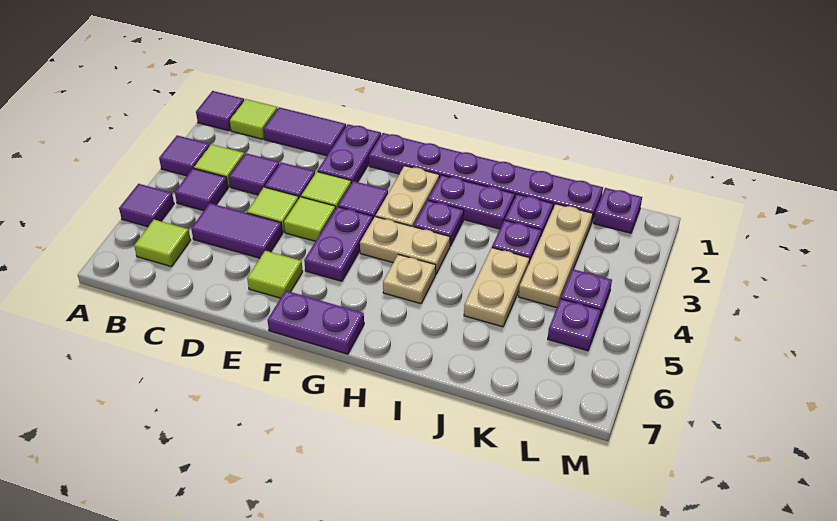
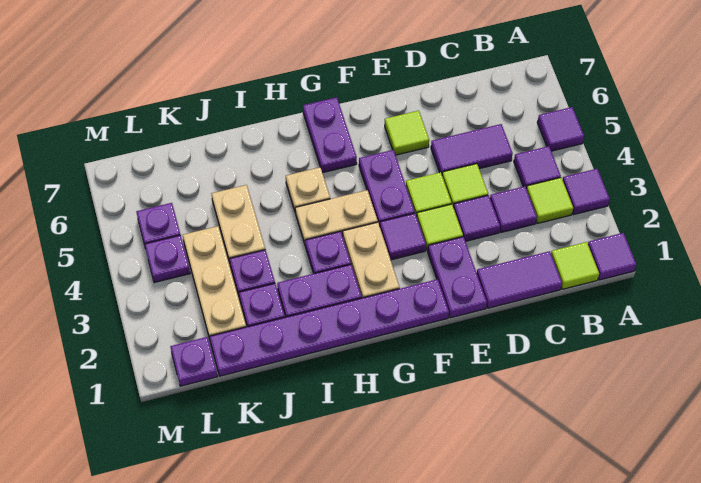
lime 1x1 tile [134,220,191,267] -> none
purple 1x2 plate [268,291,364,354] -> purple 1x2 plate turned to [303,97,357,173]

